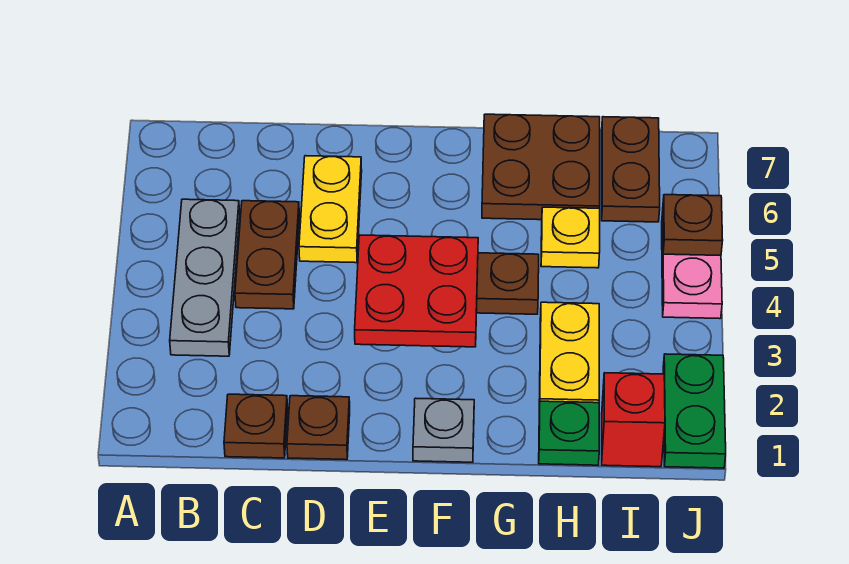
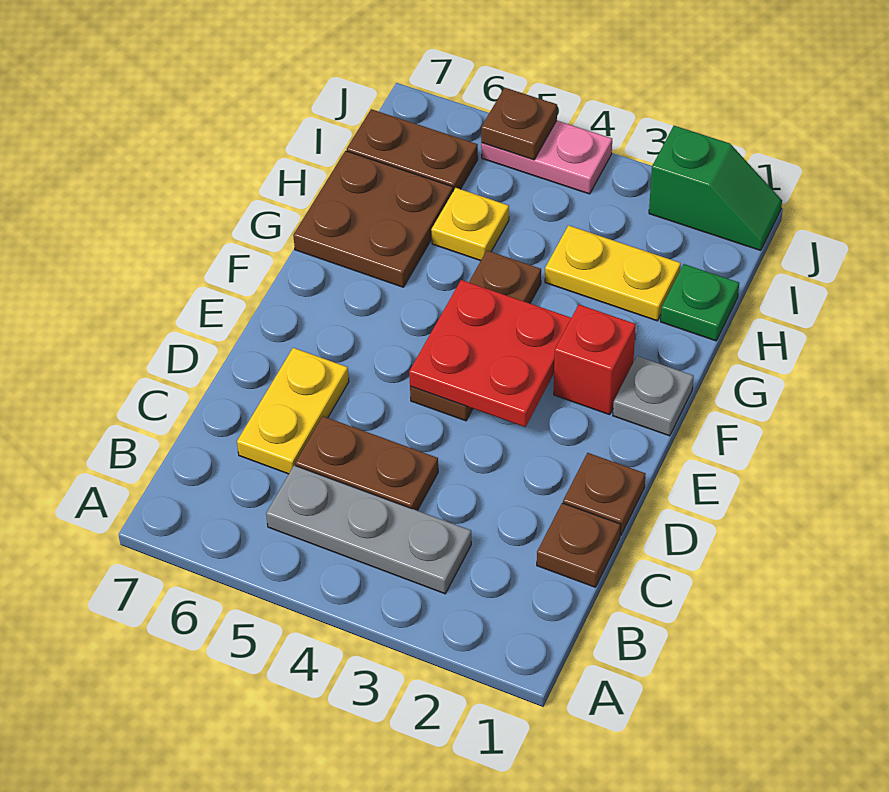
yellow 1x2 plate [299,156,362,263] -> yellow 1x2 plate turned to [237,348,349,474]
red 1x1 brick [602,373,665,467] -> red 1x1 brick moved to [554,305,636,415]
green 1x2 plate [663,354,726,468] -> green 1x2 slope [649,126,782,250]

